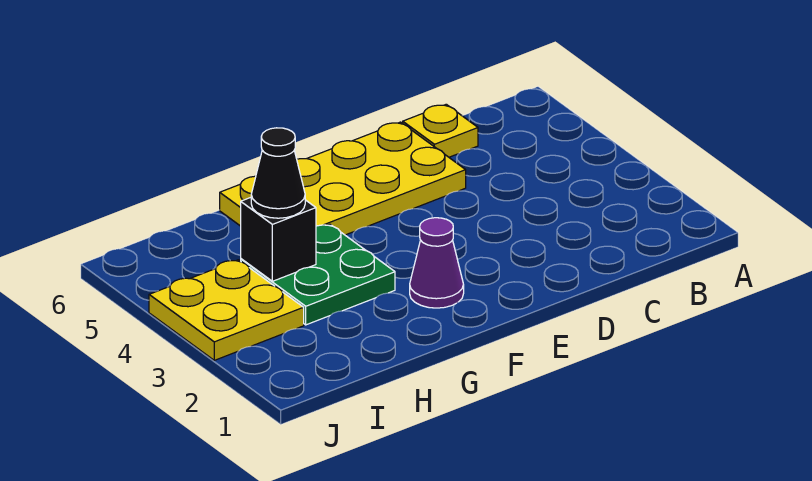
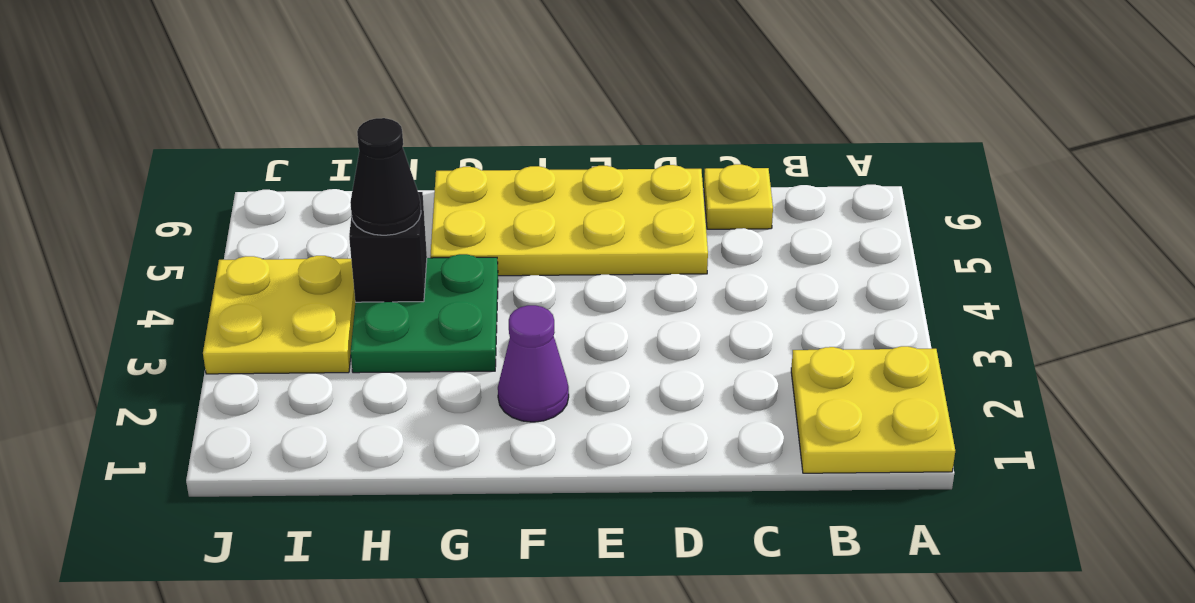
none -> yellow 2x2 plate [791,346,955,473]

